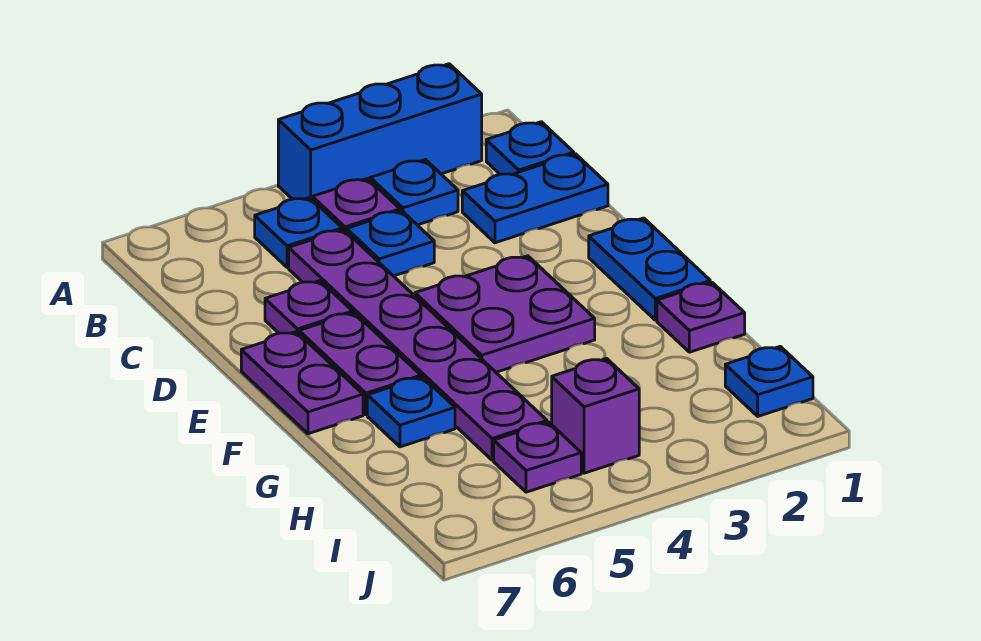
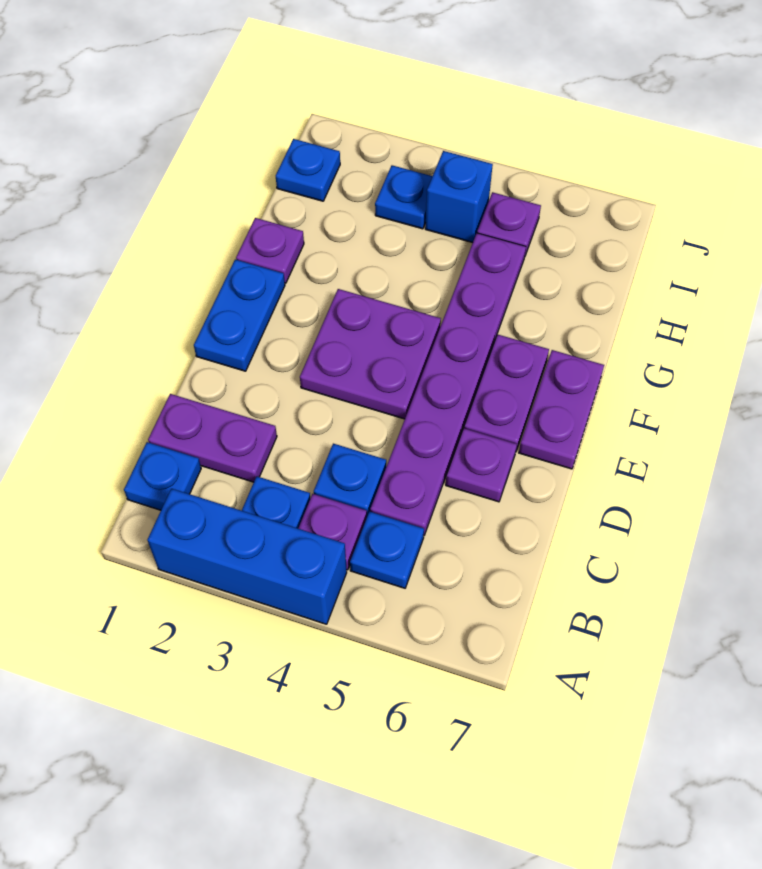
blue 1x2 plate [462,154,608,243] -> purple 1x2 plate [148,394,277,482]
blue 1x1 plate [367,377,455,447] -> blue 1x1 plate moved to [375,165,432,229]
purple 1x1 brick [552,359,639,473] -> blue 1x1 brick [425,151,493,243]

